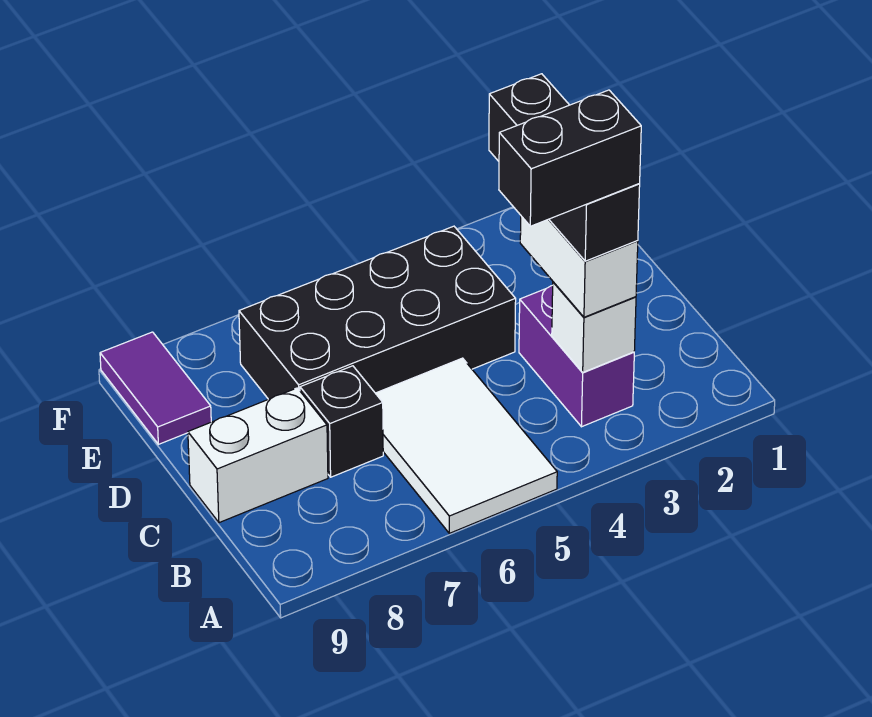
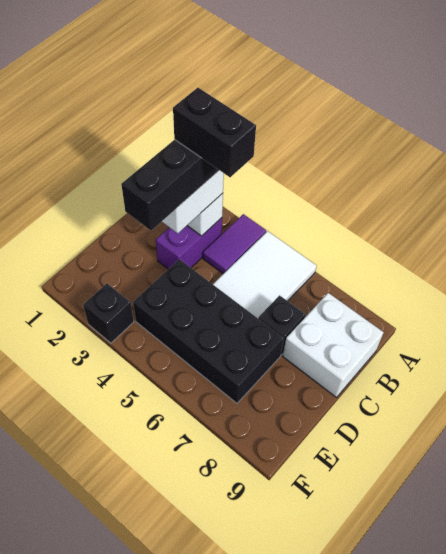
white 1x2 brick [188,388,328,523] -> white 2x2 brick [283,293,384,397]
purple 1x2 tile [100,332,211,444] -> purple 1x2 tile moved to [203,214,266,274]
none -> black 1x1 brick [83,284,134,343]

